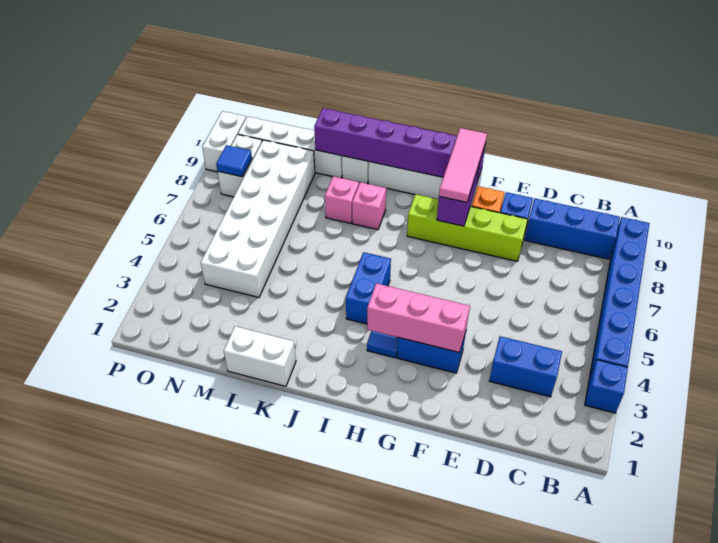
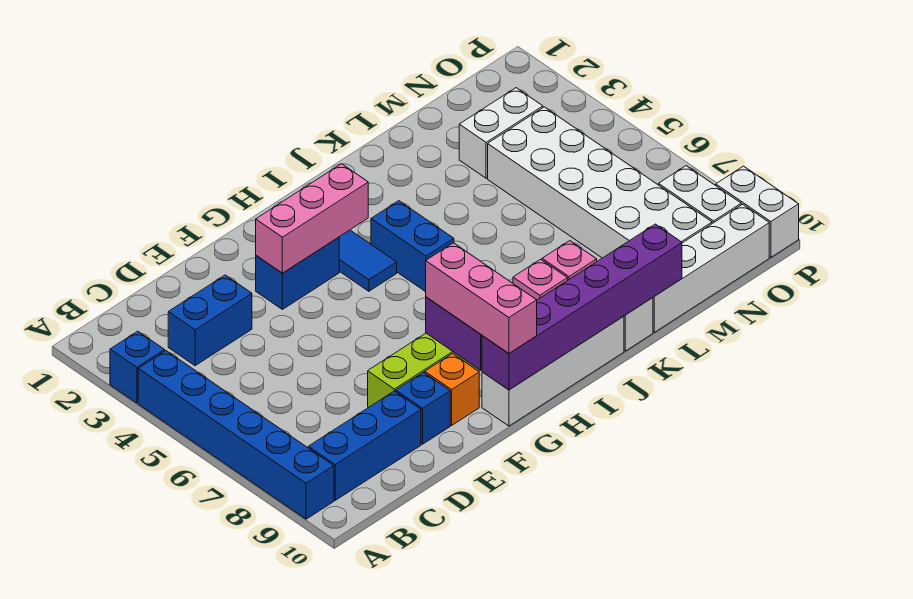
pink 1x3 tile [439,128,487,202] -> pink 1x3 brick [426,243,537,353]
white 1x2 brick [224,326,296,386] -> white 1x2 brick moved to [459,88,543,178]
blue 1x1 tile [216,145,252,177] -> none

